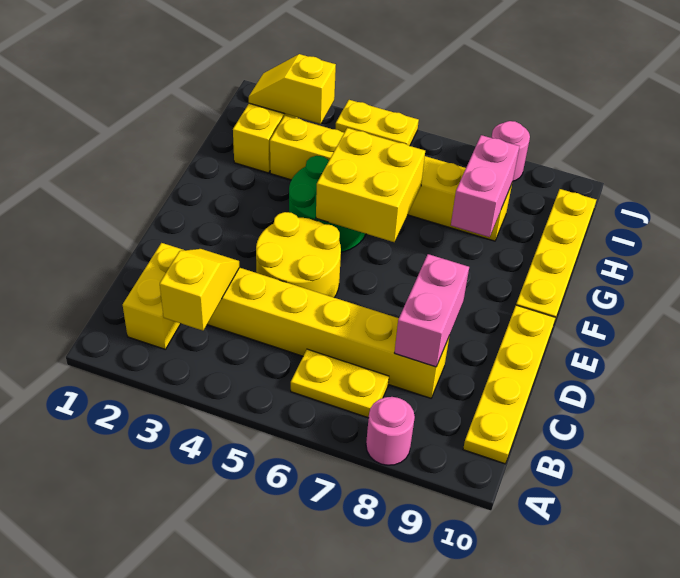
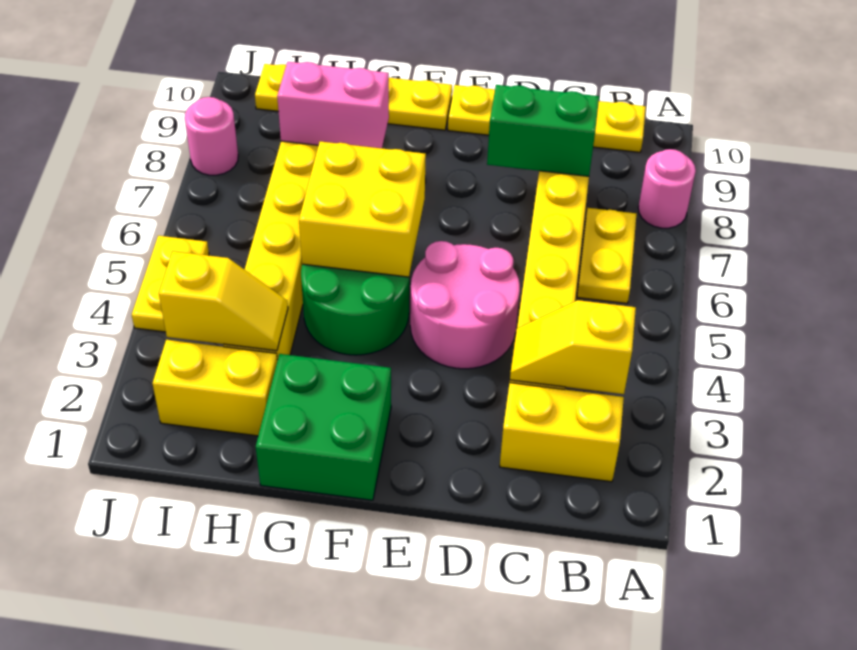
pink 1x2 brick [395,254,469,367] -> green 1x2 brick [487,85,599,176]
yellow 2x2 round brick [256,212,341,297] -> pink 2x2 round brick [410,241,520,369]
none -> green 2x2 brick [256,354,391,500]
yellow 1x2 slope [249,54,336,124] -> yellow 1x2 slope turned to [159,251,288,351]

